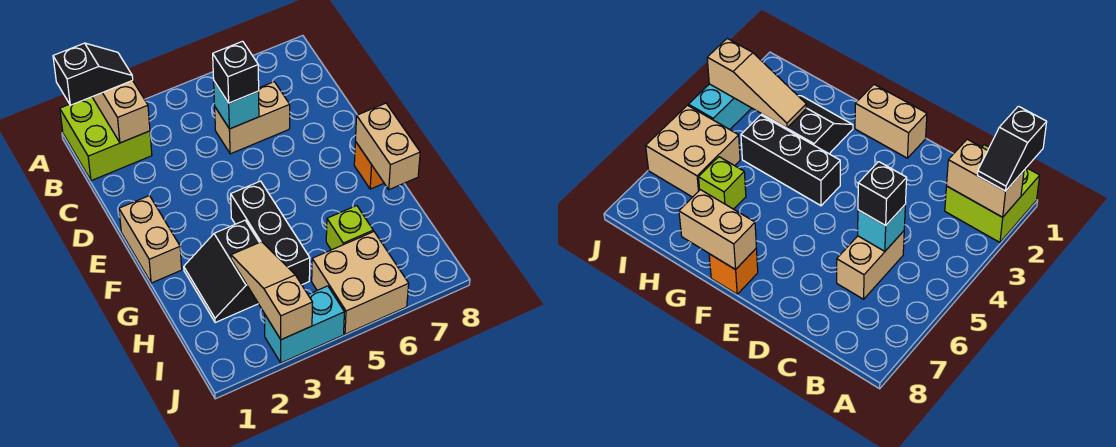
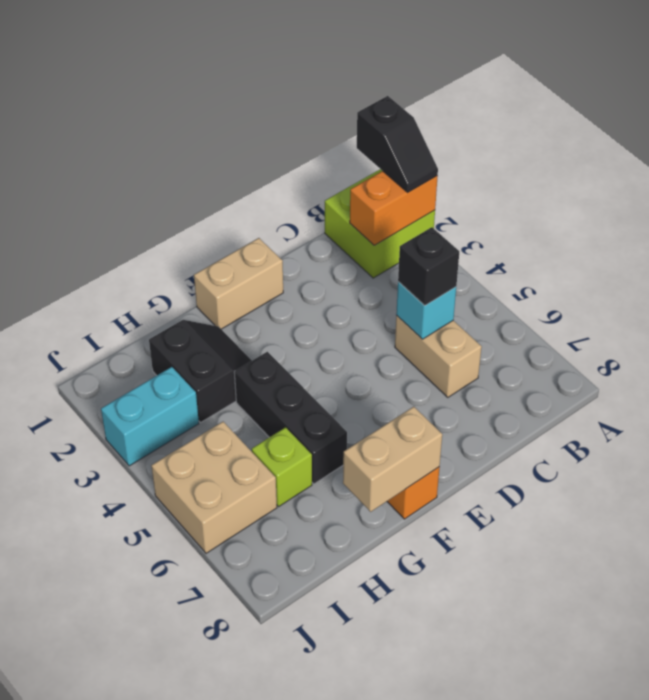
tan 1x2 brick [92,80,150,143] -> orange 1x2 brick [350,171,438,245]
black 1x3 brick [231,181,310,285] -> black 1x3 brick turned to [234,352,347,484]
black 2x2 slope [184,220,259,323] -> black 2x2 slope turned to [149,320,252,422]
tan 1x3 slope [231,242,313,340] -> none
cyan 1x2 brick [264,286,344,363] -> cyan 1x2 brick turned to [101,367,199,466]

